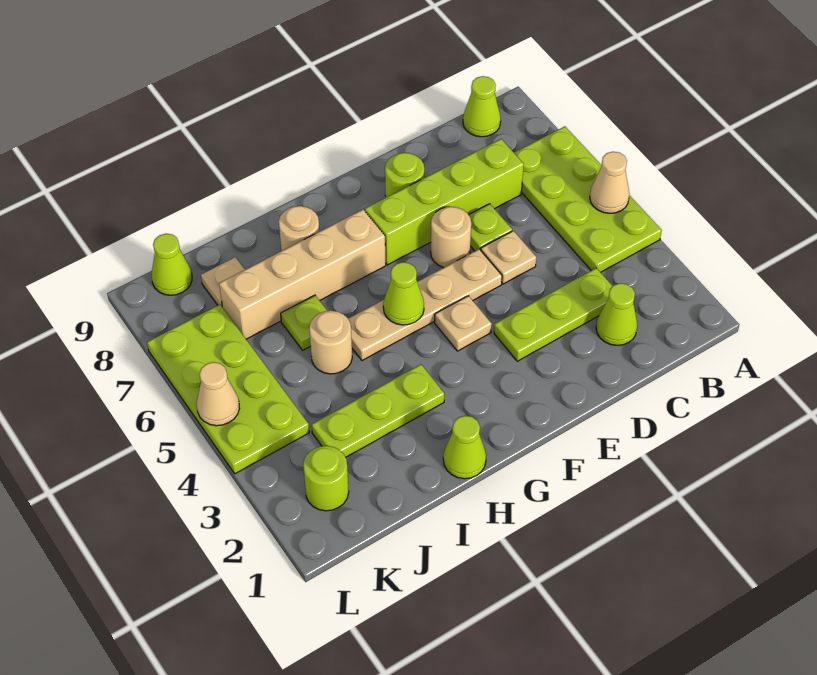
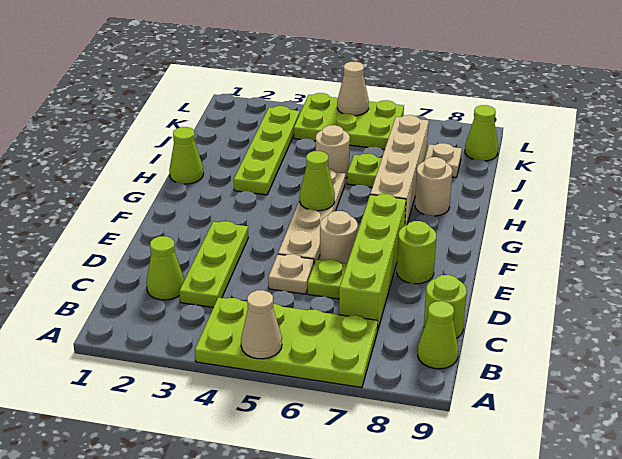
tan 1x1 plate [435,296,492,351] -> none
lime 1x3 plate [312,364,444,457] -> lime 1x4 plate [234,106,300,195]
lime 1x1 round brick [303,446,349,511] -> lime 1x1 round brick moved to [424,275,467,338]
lime 2x4 plate [147,305,309,474] -> lime 2x3 plate [294,93,404,150]

